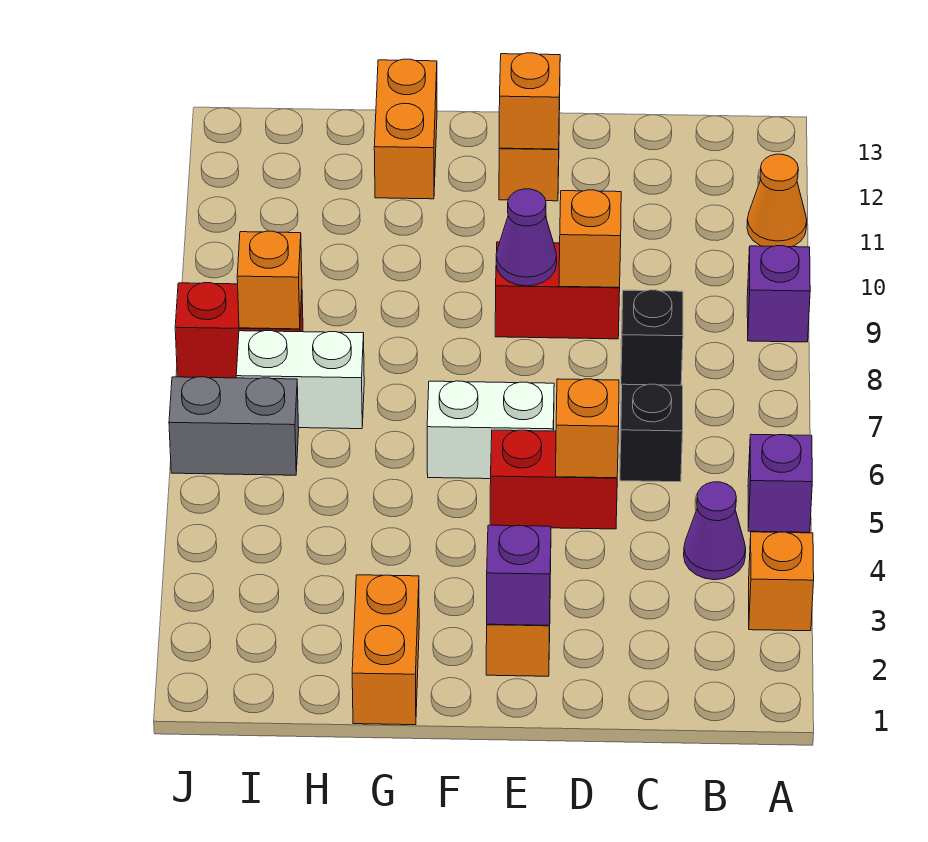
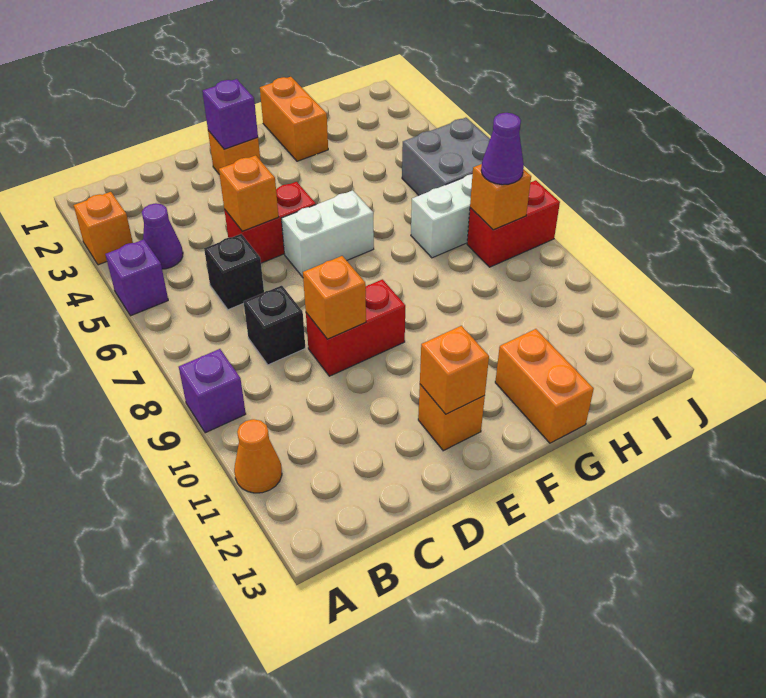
purple 1x1 cone [496,189,557,286] -> purple 1x1 cone moved to [481,113,524,185]
grey 1x2 brick [169,377,299,475] -> grey 2x2 brick [402,118,490,195]

